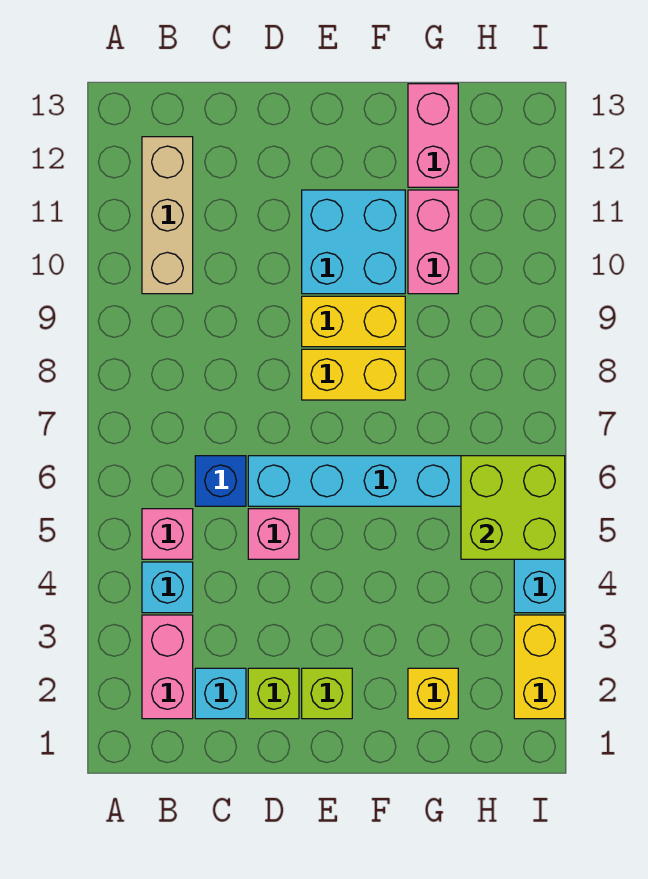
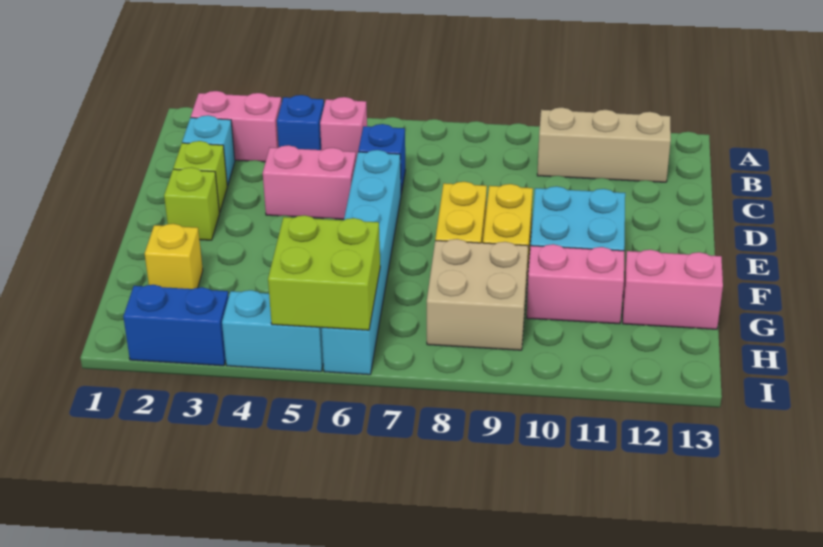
cyan 1x1 brick [142,562,193,613] -> blue 1x1 brick [277,95,324,150]
pink 1x1 brick [248,509,299,559] -> pink 1x2 brick [263,145,356,219]
none -> tan 2x2 brick [427,239,528,350]
yellow 1x2 brick [514,615,565,719] -> blue 1x2 brick [123,285,229,366]

